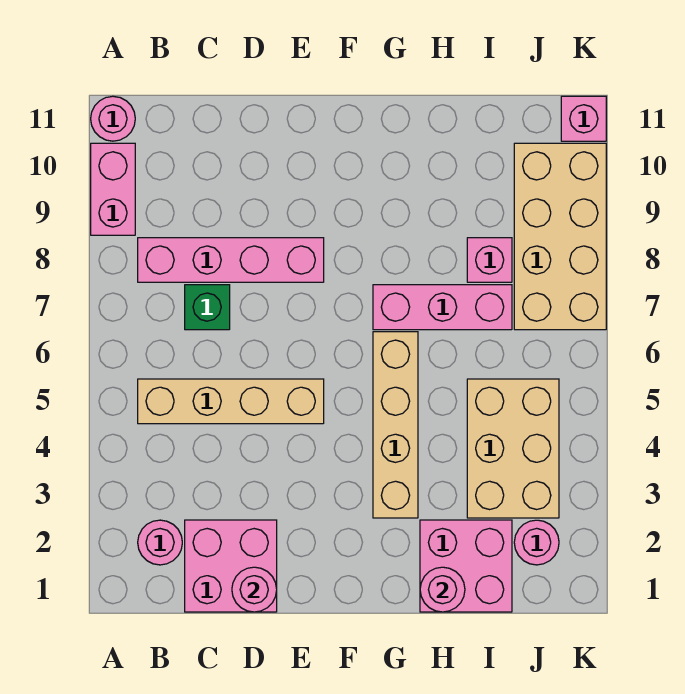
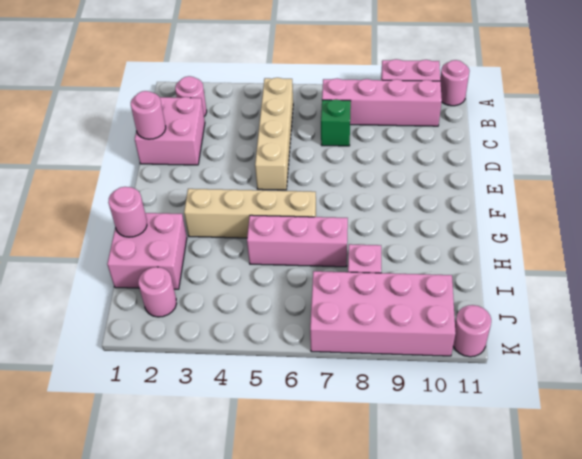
pink 1x4 brick [138,238,324,282] -> pink 1x4 brick turned to [322,79,442,126]
pink 1x3 brick [373,285,512,330] -> pink 1x3 brick turned to [247,215,348,267]
tan 2x3 brick [467,379,559,518] -> none
tan 2x4 brick [514,143,606,330] -> pink 2x4 brick [310,271,455,356]
pink 1x1 brick [561,96,606,141] -> pink 1x1 round brick [453,305,491,357]

